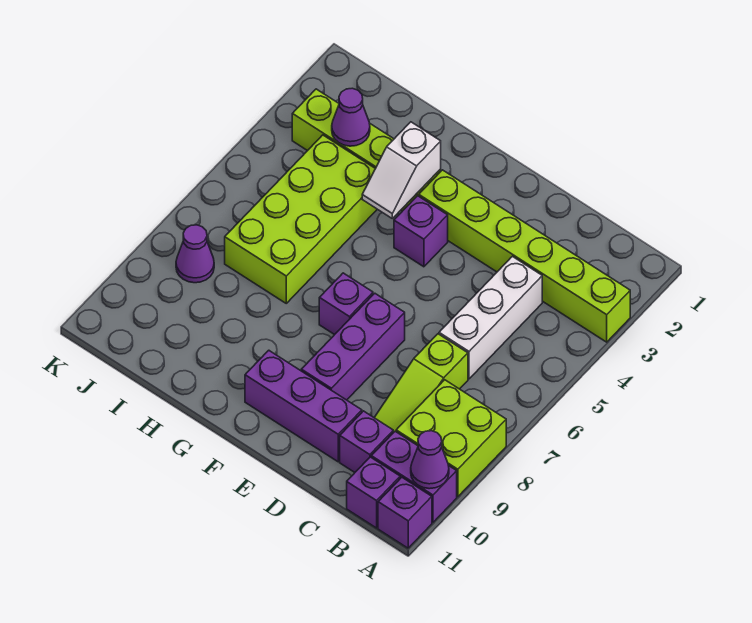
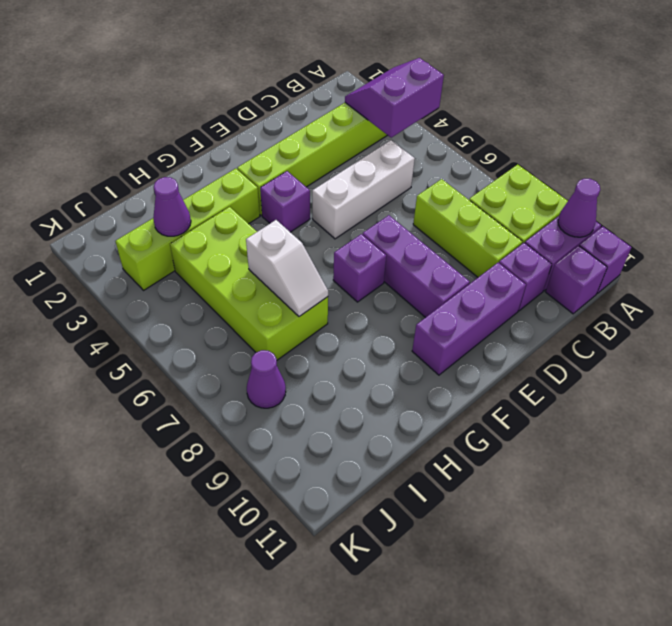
none -> purple 2x2 slope [345,58,444,138]
white 1x3 brick [439,256,542,379] -> white 1x3 brick turned to [312,140,415,239]
lime 1x3 slope [374,334,468,433] -> lime 1x3 brick [413,179,523,277]
white 1x2 slope [362,122,441,218] -> white 1x2 slope moved to [246,220,328,317]

